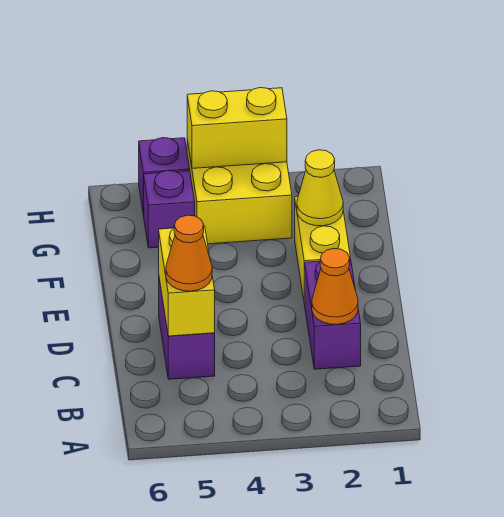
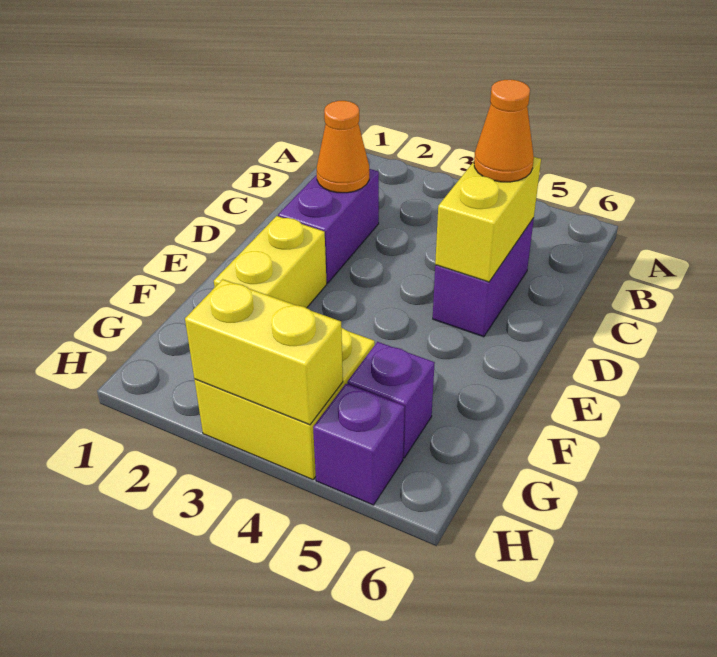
yellow 1x1 cone [297,150,343,226] -> none

